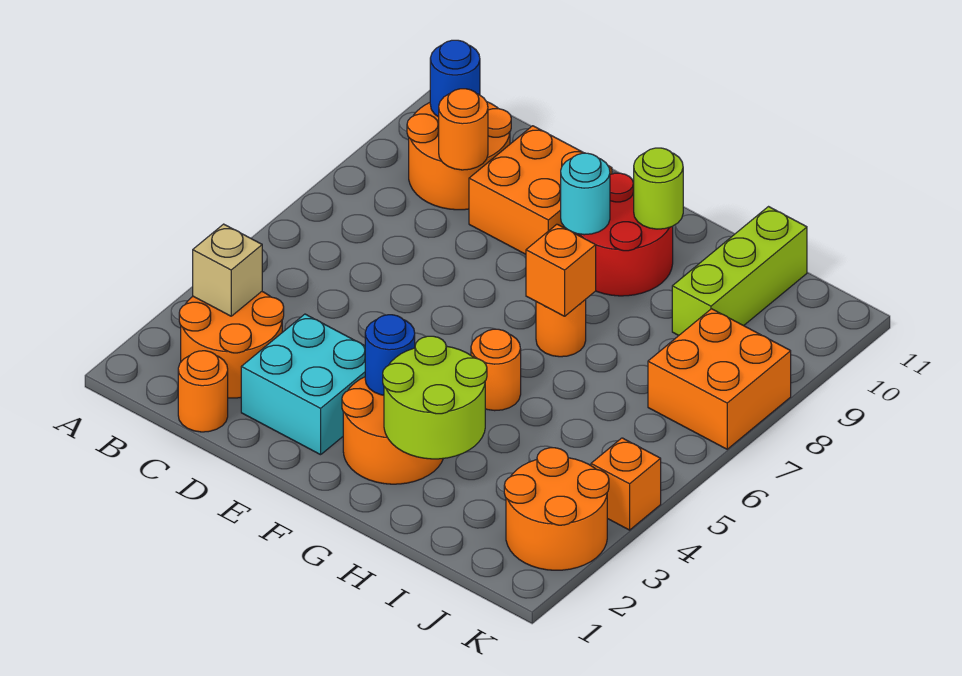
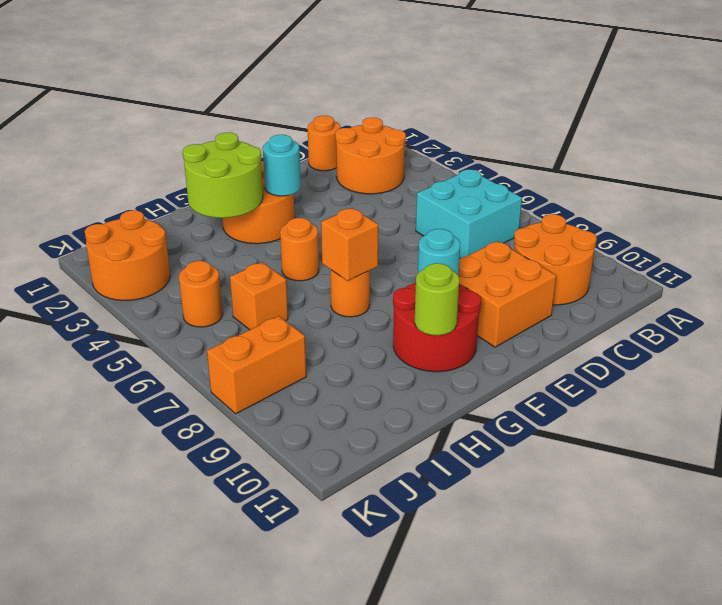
tan 1x1 brick [193,224,262,316] -> none
blue 1x1 round brick [430,40,480,117] -> none
orange 1x1 round brick [439,89,488,170] -> orange 1x1 round brick moved to [179,261,223,327]
cyan 2x2 brick [241,314,365,455] -> cyan 2x2 brick moved to [416,169,522,258]
blue 1x1 round brick [365,315,415,395] -> cyan 1x1 round brick [263,135,301,196]
lime 1x3 brick [672,207,807,335] -> none
orange 2x2 brick [648,309,791,449] -> orange 1x2 brick [207,316,306,414]
orange 1x1 brick [591,438,661,530] -> orange 1x1 brick moved to [230,262,288,330]

